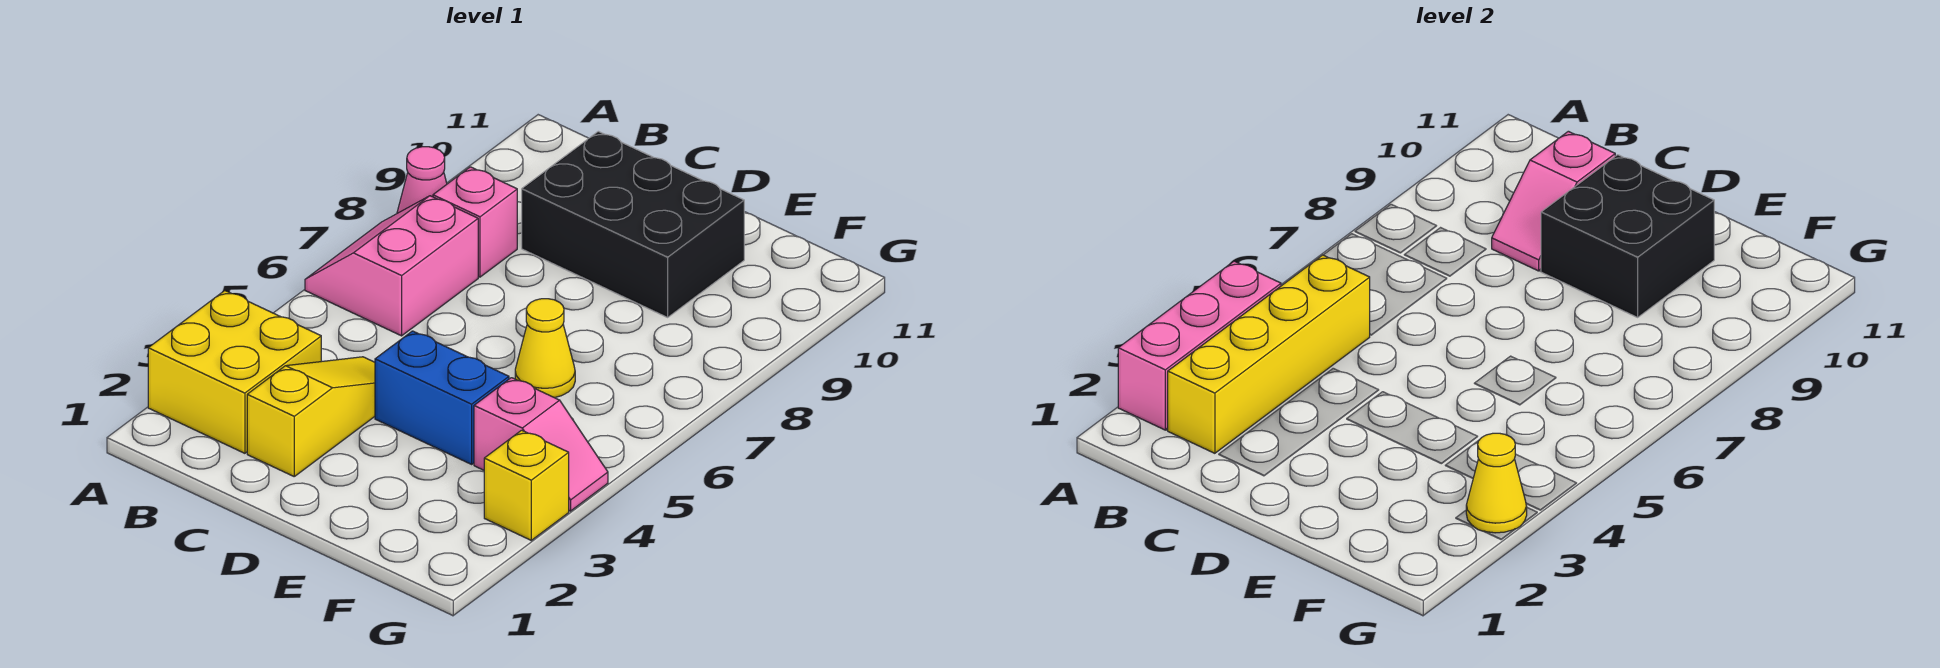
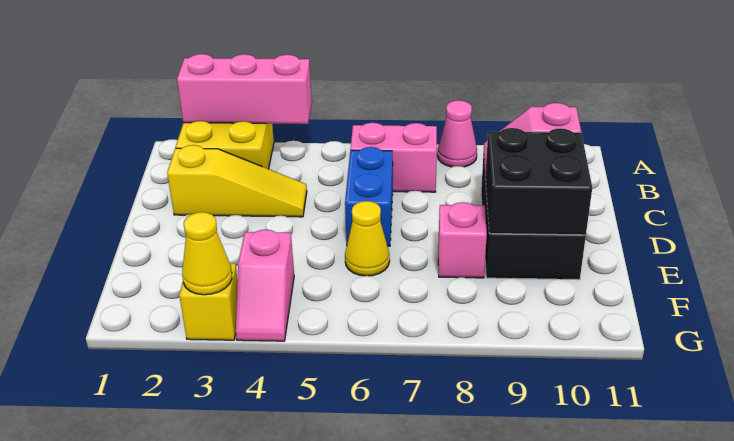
yellow 1x4 brick [1168,255,1370,453] -> none
pink 1x1 brick [433,167,517,277] -> pink 1x1 brick moved to [438,202,487,278]
blue 1x2 brick [375,331,509,464] -> blue 1x2 brick moved to [345,147,393,246]

